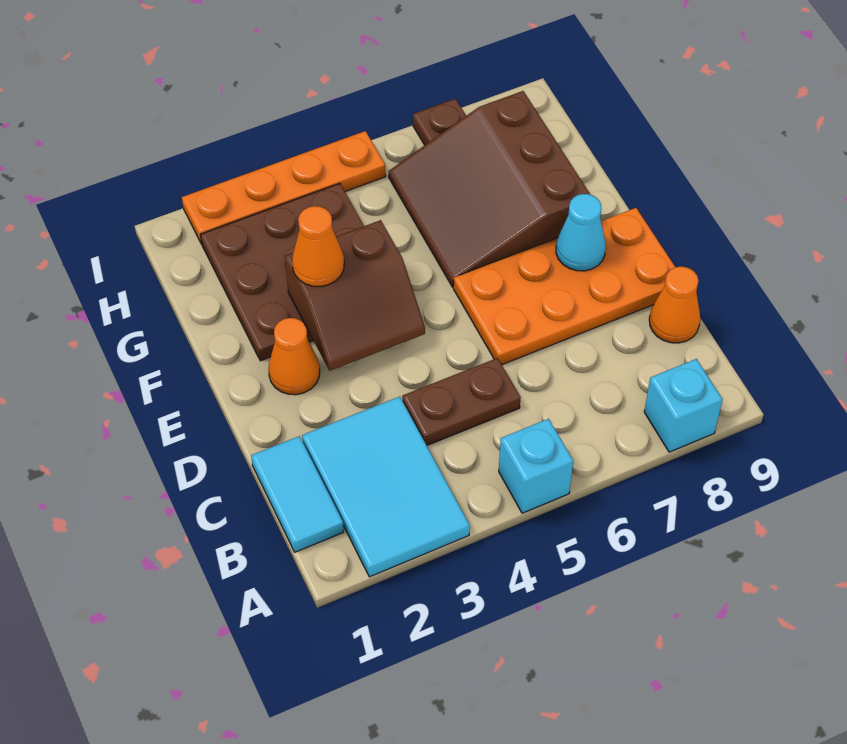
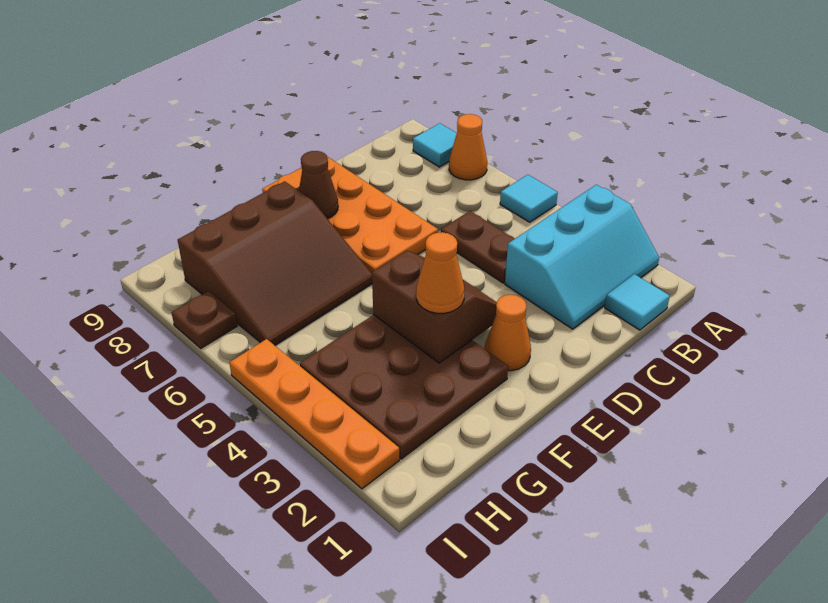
cyan 2x3 tile [302,397,470,577] -> cyan 2x3 slope [505,185,659,329]
cyan 1x1 brick [499,419,573,513] -> cyan 1x1 tile [500,175,558,222]
cyan 1x1 brick [644,359,723,452] -> cyan 1x1 tile [413,123,457,167]
cyan 1x2 tile [251,436,344,552] -> cyan 1x1 tile [605,274,670,330]
orange 1x1 cone [649,267,700,343] -> orange 1x1 cone moved to [449,114,487,180]
cyan 1x1 cone [556,194,606,271] -> brown 1x1 cone [299,151,338,219]

